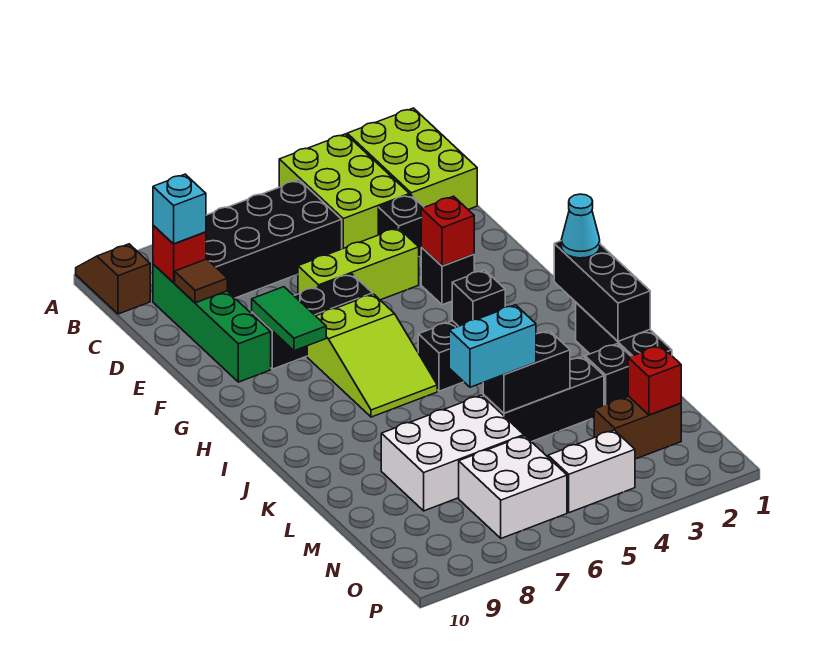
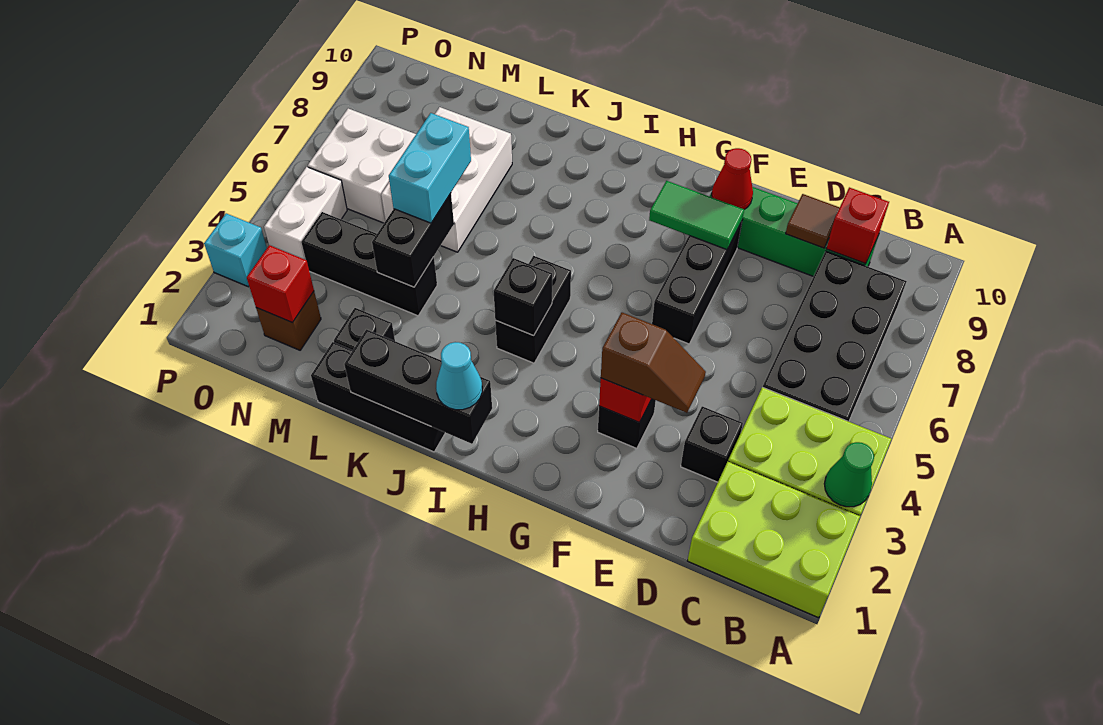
none -> green 1x1 cone [824,442,874,507]
brown 1x2 slope [76,244,150,314] -> brown 1x2 slope moved to [601,313,706,413]
cyan 1x1 brick [153,174,206,244] -> cyan 1x1 brick moved to [204,213,267,287]
lime 1x3 brick [298,228,419,300] -> none
none -> red 1x1 cone [712,148,753,209]
lime 2x3 slope [307,294,437,417] -> none
black 1x3 brick [483,357,604,442] -> black 1x3 brick turned to [301,212,437,316]
brown 1x2 brick [594,396,681,459] -> brown 1x1 brick [256,292,321,350]

